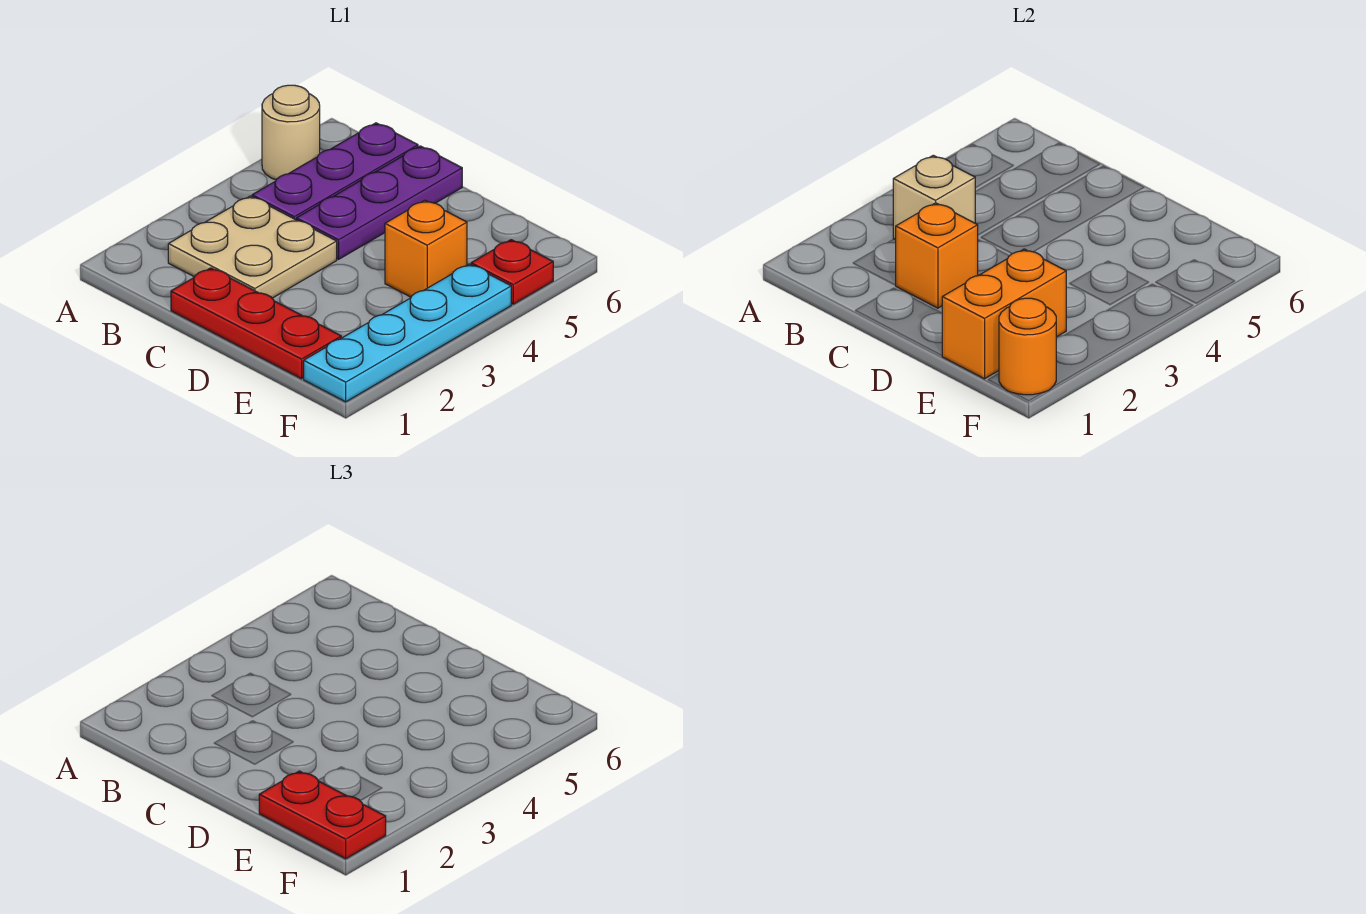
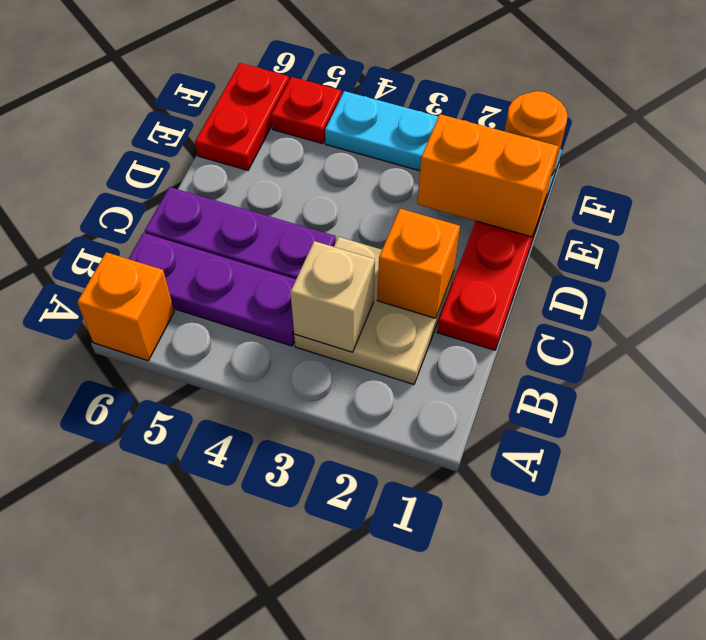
tan 1x1 round brick [262,85,320,180] -> none
red 1x2 plate [259,771,386,859] -> red 1x2 plate moved to [195,63,289,170]
orange 1x1 brick [385,200,467,297] -> orange 1x1 brick moved to [77,252,174,361]

